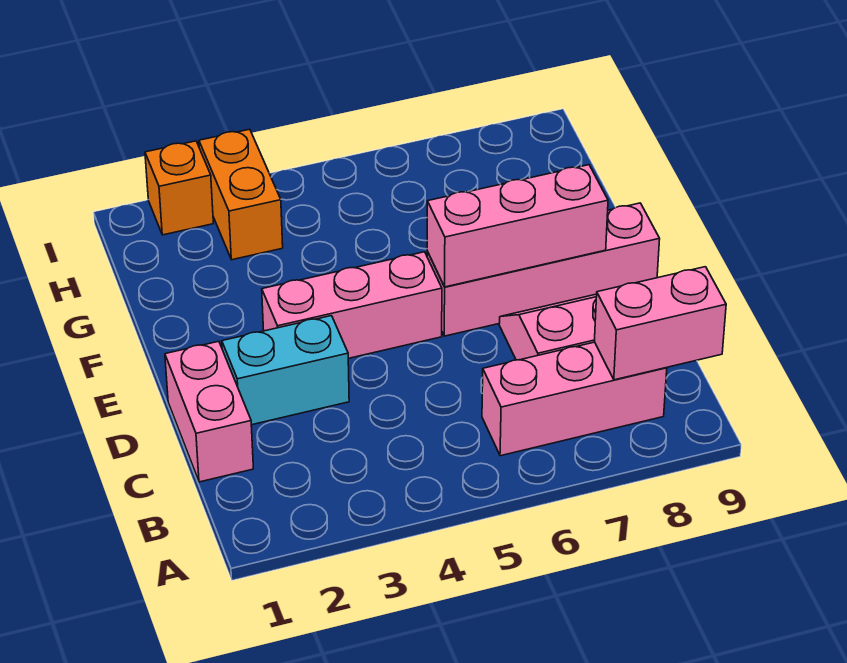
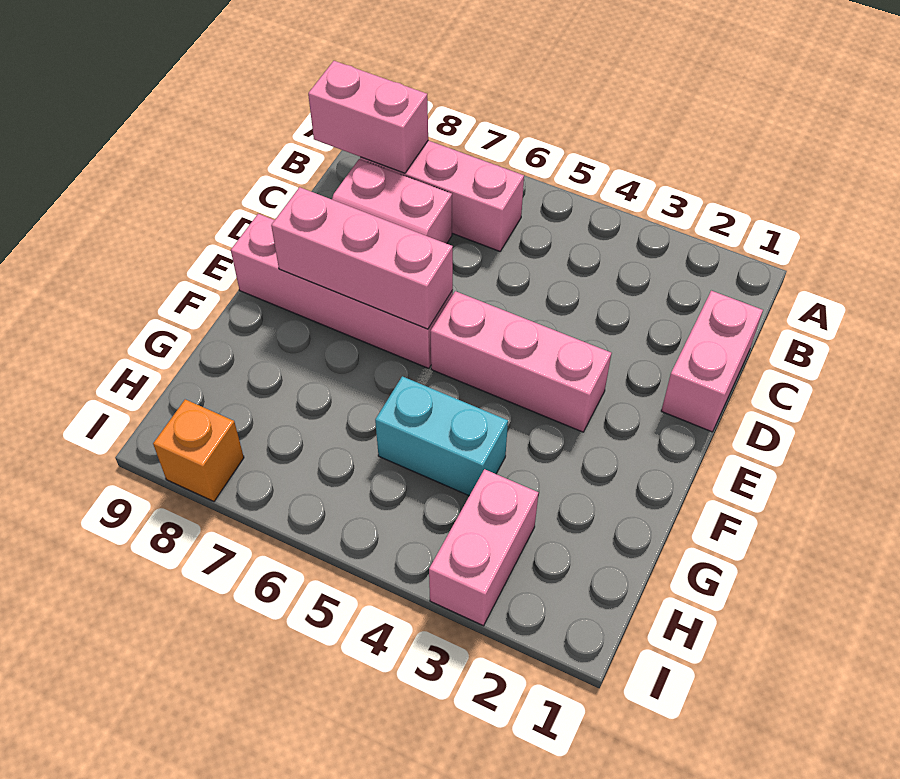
cyan 1x2 brick [222,316,349,425] -> cyan 1x2 brick moved to [375,376,508,496]
orange 1x2 brick [199,129,283,260] -> pink 1x2 brick [429,469,539,626]
orange 1x1 brick [145,141,213,235] -> orange 1x1 brick moved to [153,399,244,501]

